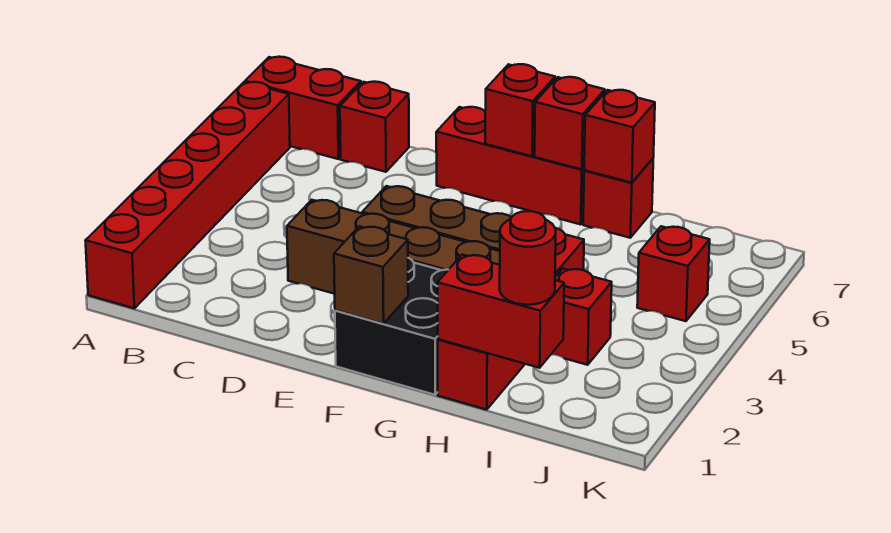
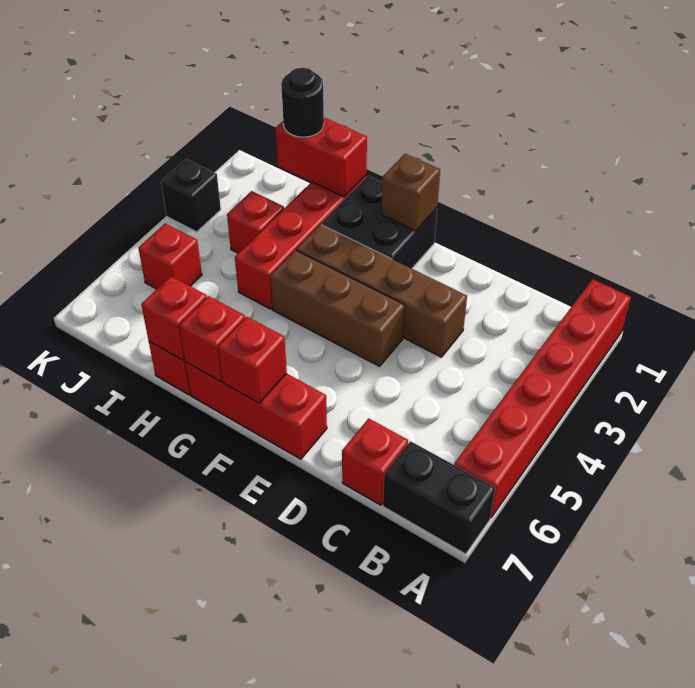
red 1x2 brick [245,57,361,159] -> black 1x2 brick [383,441,495,554]
red 1x1 round brick [500,211,556,305] -> black 1x1 round brick [281,68,324,137]
none -> black 1x1 brick [161,159,221,232]

